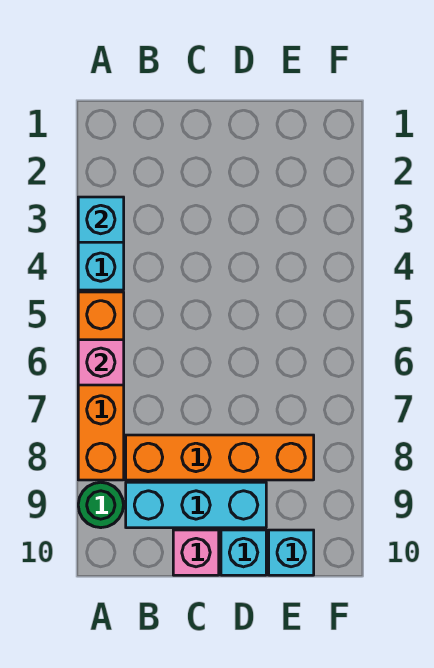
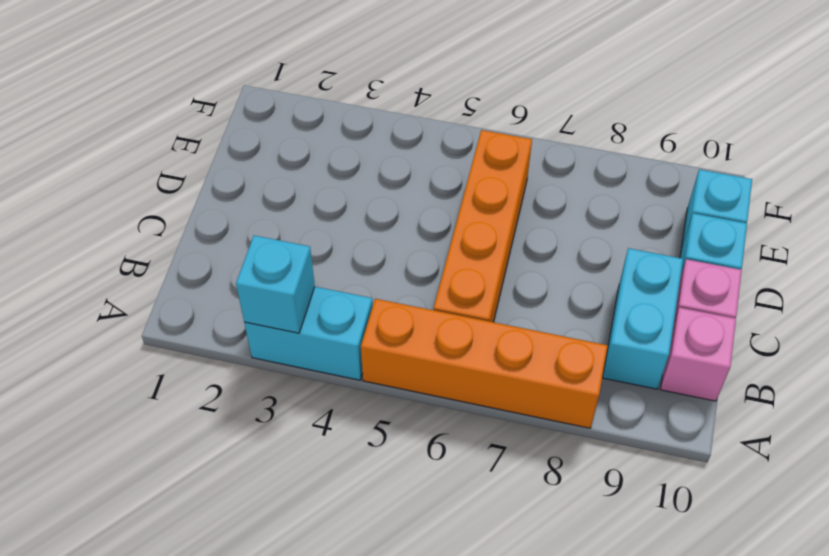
pink 1x1 brick [78,340,124,385] -> pink 1x1 brick moved to [660,307,736,401]
green 1x1 round brick [78,482,123,528] -> none
orange 1x4 brick [126,435,314,480] -> orange 1x4 brick moved to [434,130,532,322]
cyan 1x3 brick [126,482,266,528] -> cyan 1x2 brick [603,248,683,389]

